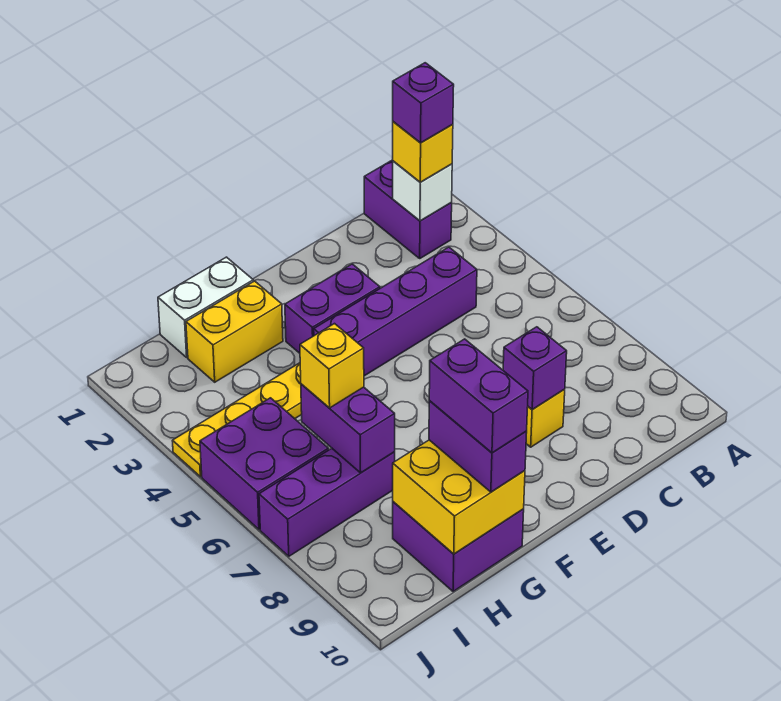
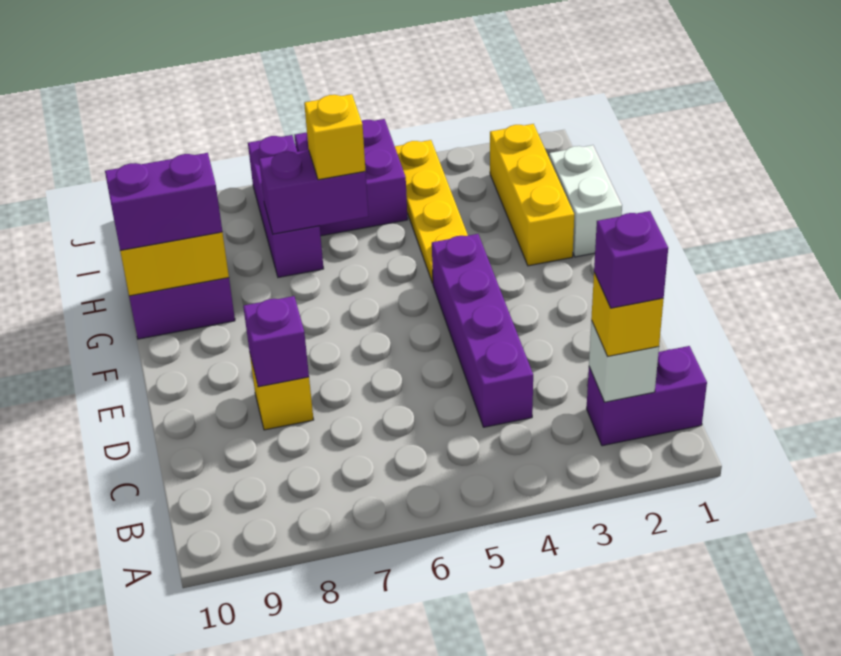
purple 1x2 brick [285,264,380,353] -> none
yellow 1x2 brick [186,281,283,382] -> yellow 1x3 brick [490,124,574,266]
purple 1x2 brick [429,339,528,453] -> none

